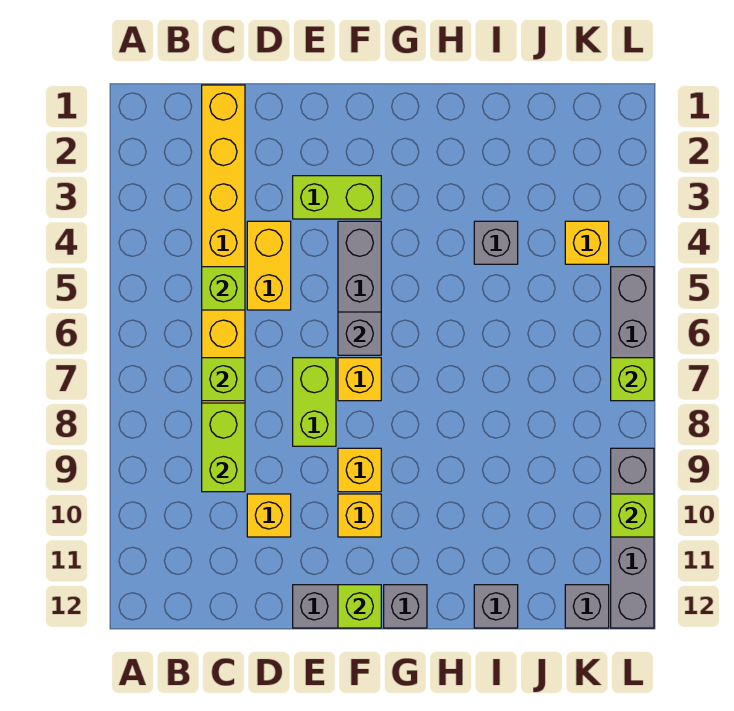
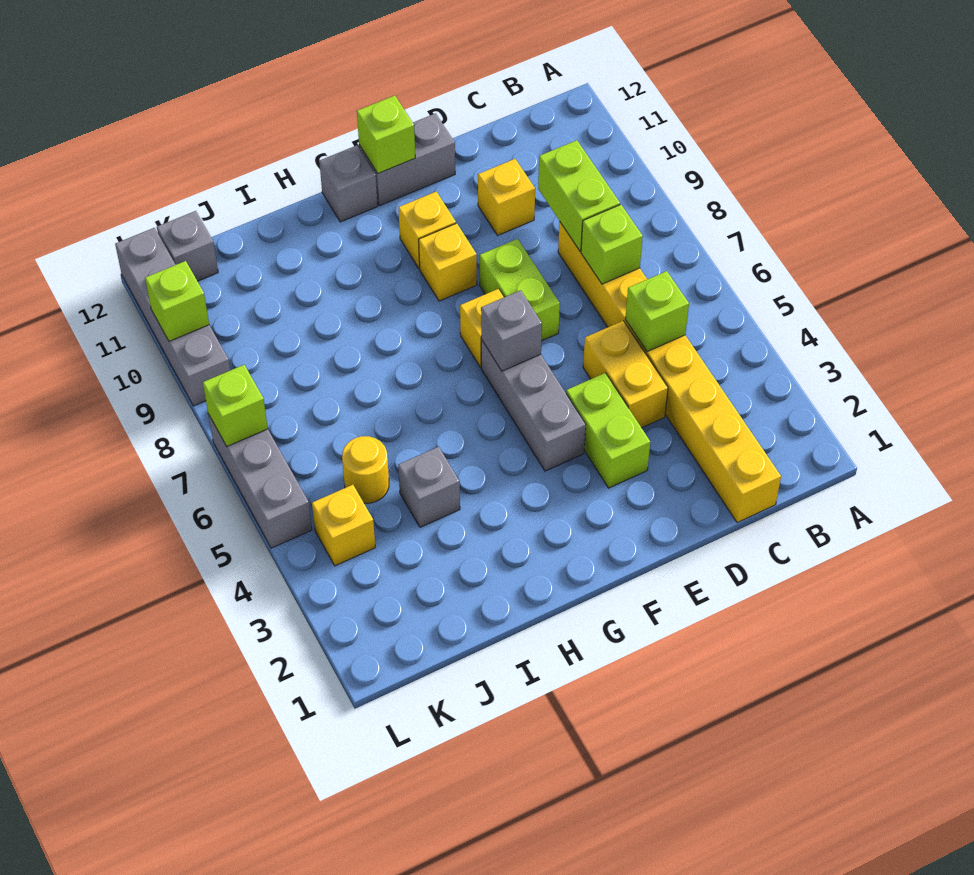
lime 1x2 brick [293,176,381,219] -> lime 1x2 brick turned to [566,373,650,488]
grey 1x1 brick [474,585,518,628] -> none
none -> yellow 1x1 round brick [342,436,389,503]

